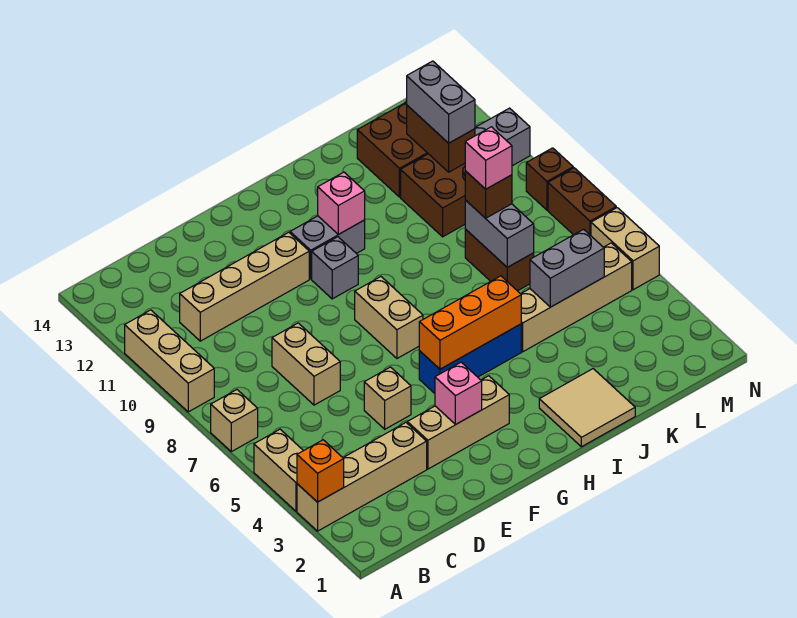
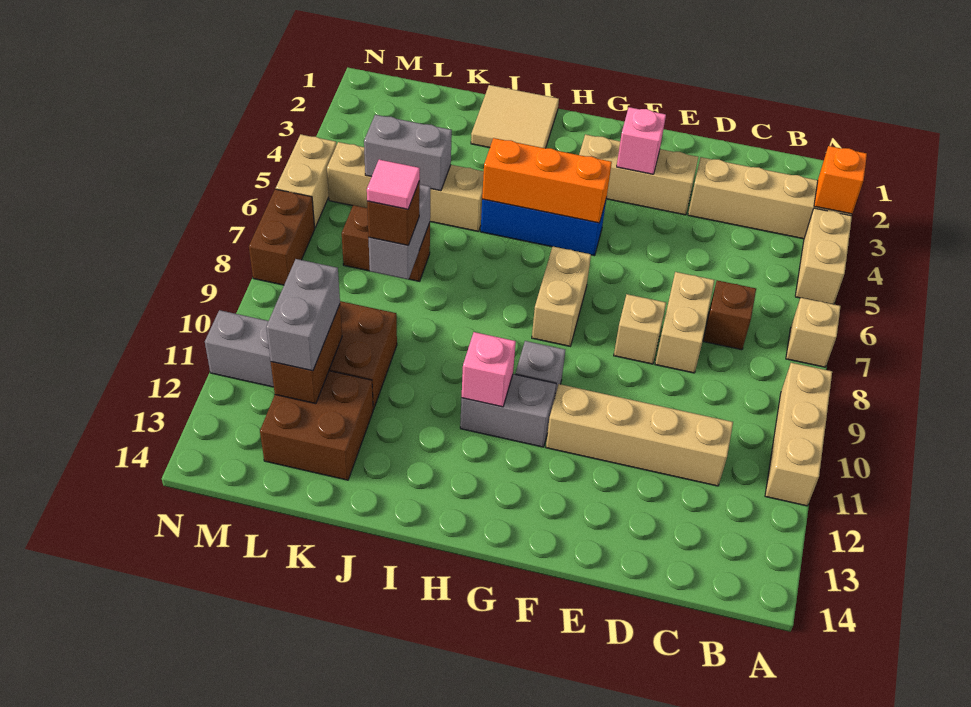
tan 1x1 brick [364,367,411,429] -> tan 1x1 brick moved to [614,294,666,364]
brown 1x2 brick [465,229,534,291] -> brown 1x2 brick turned to [342,205,430,281]
pink 1x1 brick [465,127,512,189] -> pink 1x1 tile [367,160,420,209]
brown 1x1 brick [526,148,573,210] -> brown 1x1 brick moved to [703,280,756,350]

